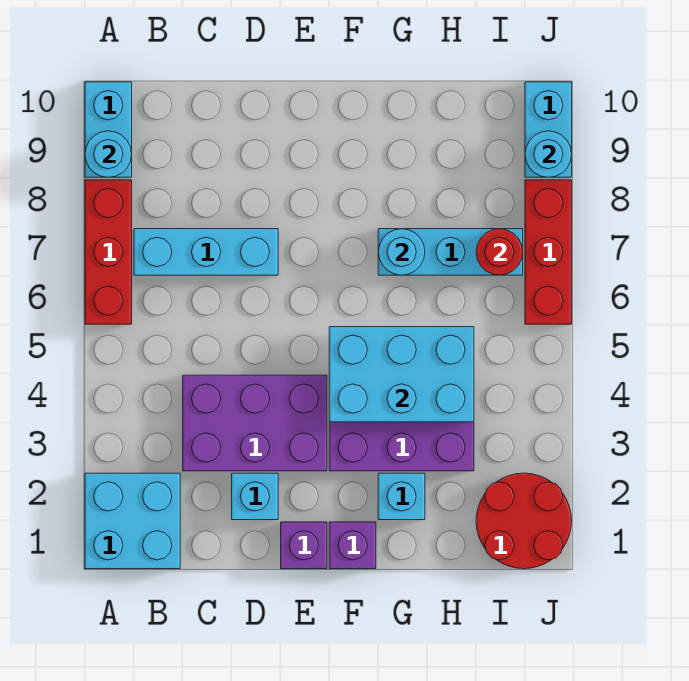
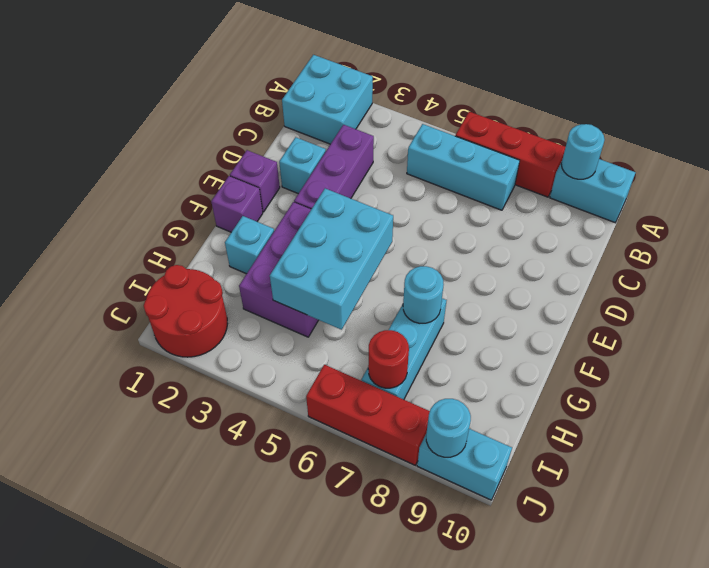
cyan 1x3 brick [134,229,278,275] -> cyan 1x3 brick turned to [407,124,520,210]
purple 2x3 brick [183,375,327,471] -> purple 1x3 brick [294,125,374,209]

